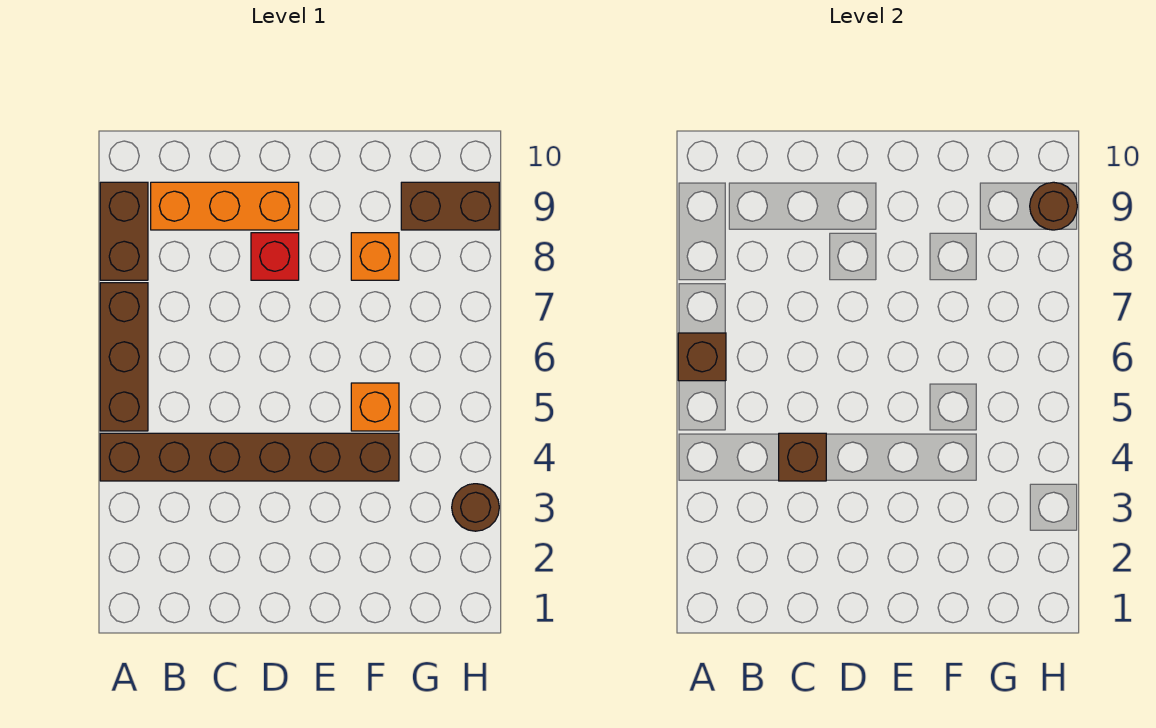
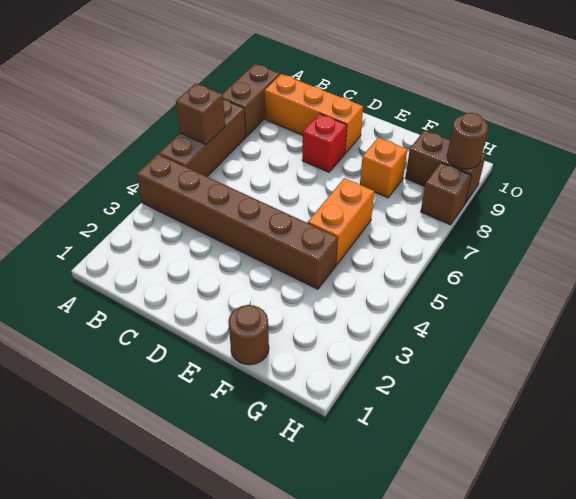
brown 1x1 brick [779,433,826,481] -> brown 1x1 brick moved to [421,163,471,225]
orange 1x1 brick [351,383,399,431] -> orange 1x2 brick [308,178,374,265]
brown 1x1 round brick [452,484,499,531] -> brown 1x1 round brick moved to [228,305,269,365]

